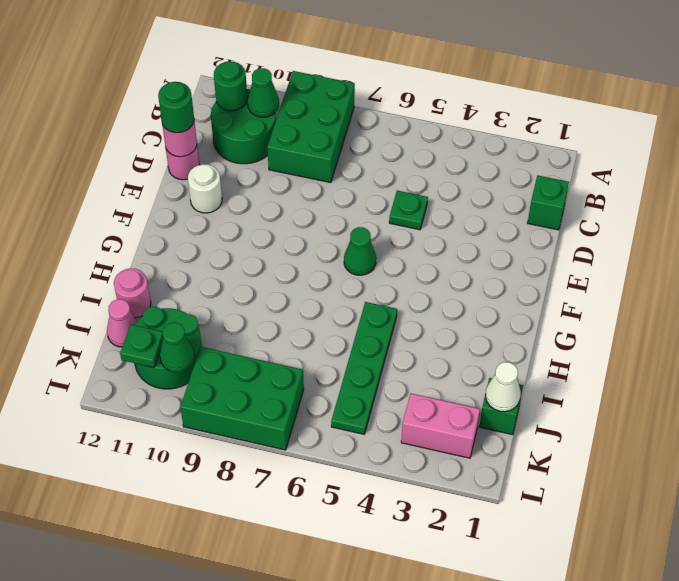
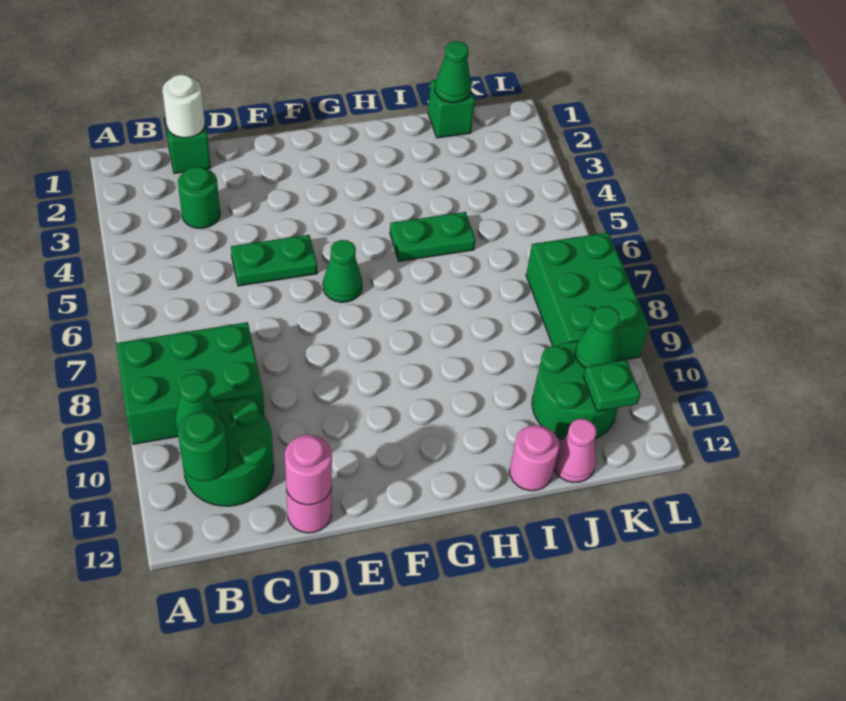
green 1x1 plate [389,191,428,230] -> green 1x2 plate [231,235,317,286]
green 1x1 round brick [158,82,194,133] -> green 1x1 round brick moved to [178,167,220,228]
white 1x1 round brick [188,164,222,213] -> white 1x1 round brick moved to [162,75,205,138]
green 1x4 plate [331,302,397,434] -> green 1x2 plate [390,212,476,261]
white 1x1 cone [486,362,521,412] -> green 1x1 cone [435,41,471,103]
pink 1x2 brick [401,394,480,458] -> none

